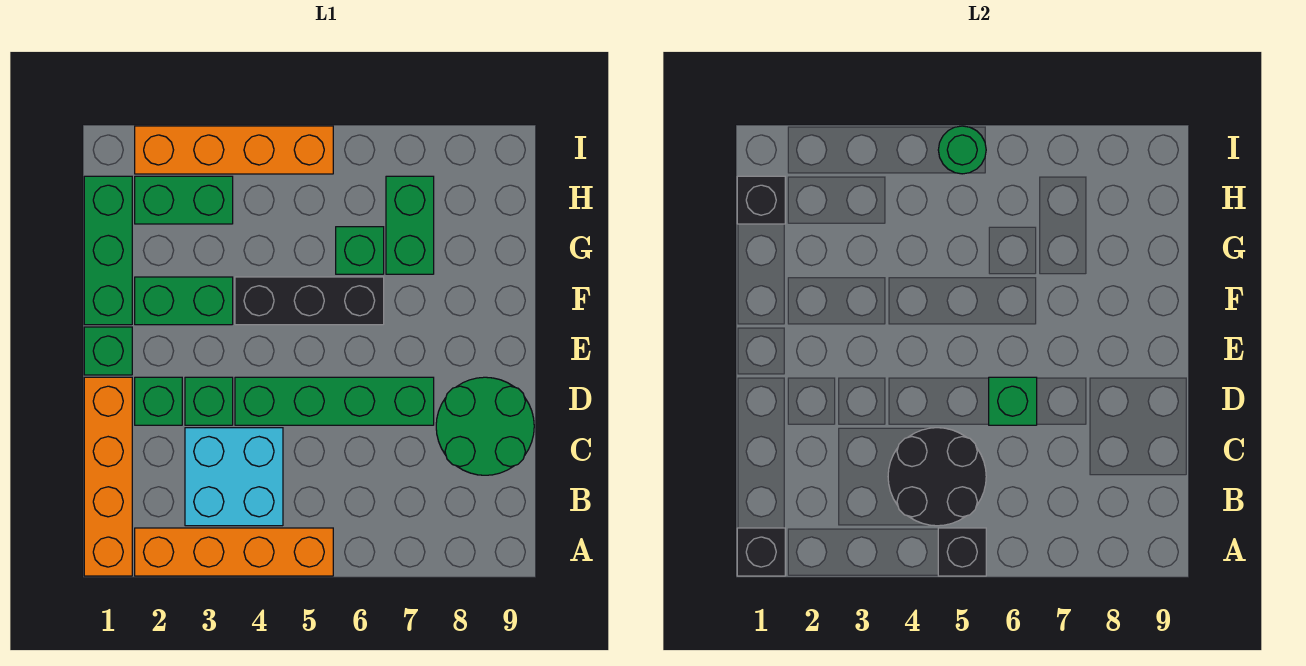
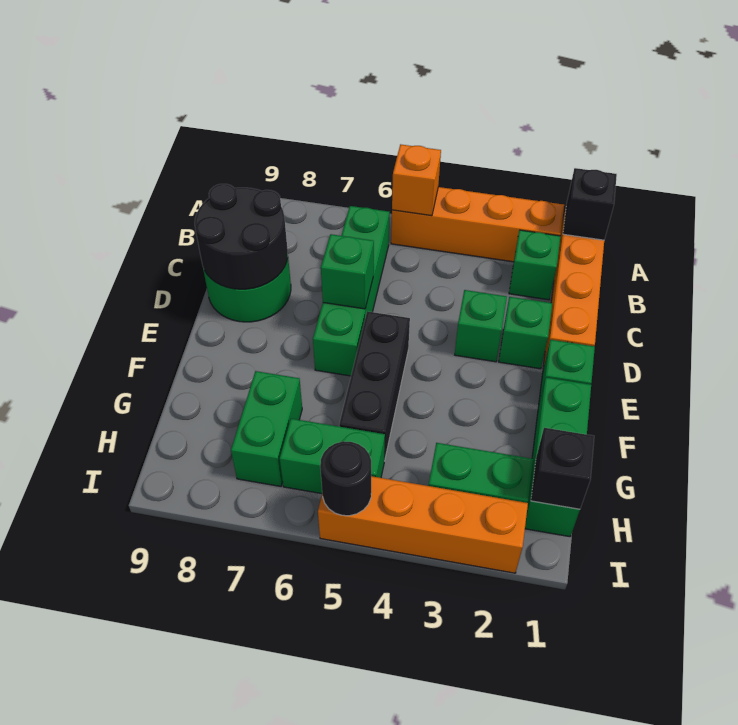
black 1x1 brick [938,528,986,576] -> orange 1x1 brick [392,144,441,216]
cyan 2x2 brick [185,428,283,526] -> none
black 2x2 round brick [888,428,986,526] -> black 2x2 round brick moved to [195,184,288,289]
green 1x4 brick [235,377,434,425] -> green 1x4 brick turned to [313,206,390,376]
green 1x2 brick [135,277,233,325] -> green 1x2 brick moved to [280,419,385,494]
black 1x3 brick [235,277,384,325] -> black 1x3 brick turned to [339,311,410,461]
green 1x1 brick [336,227,384,274] -> green 1x1 brick moved to [509,230,560,300]
green 1x1 round brick [938,126,986,174] -> black 1x1 round brick [320,441,371,516]

